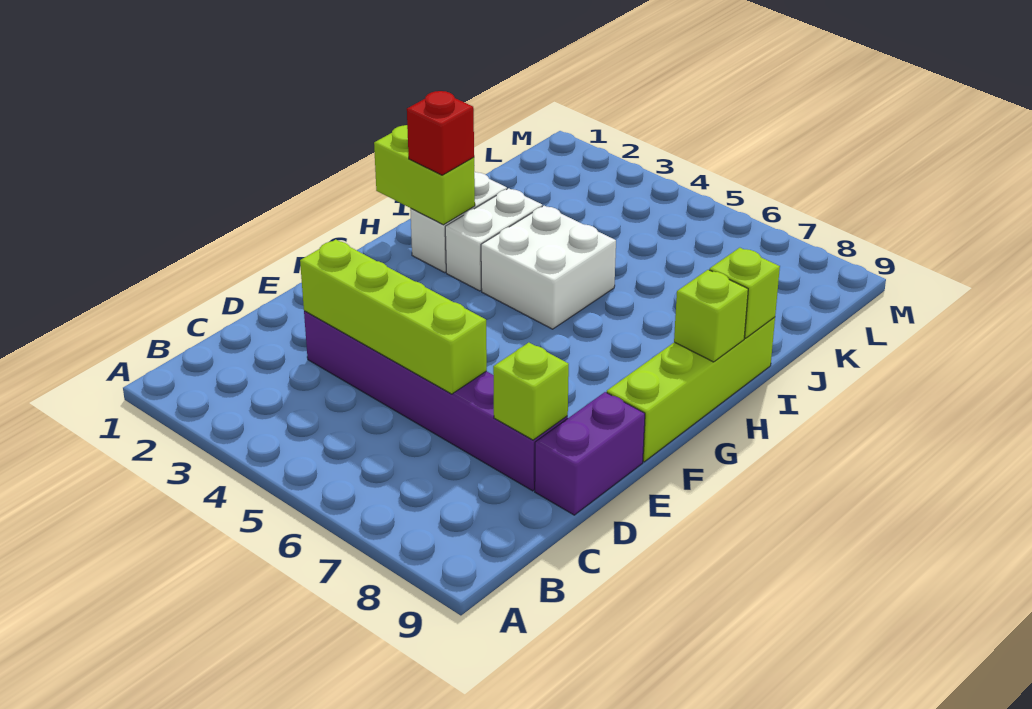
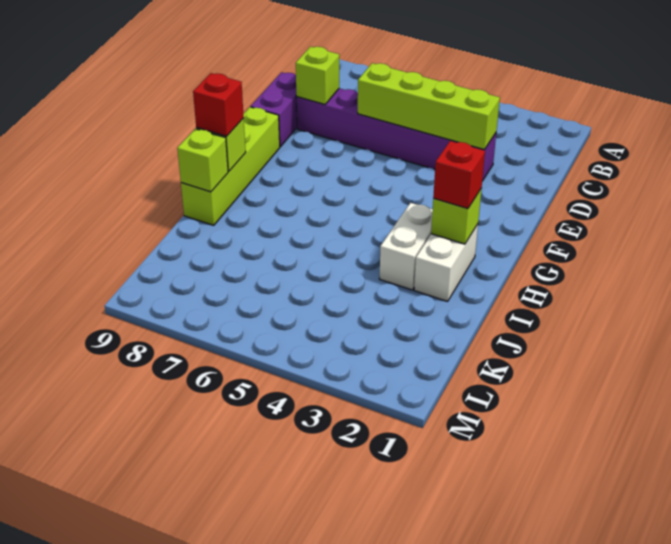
lime 1x2 brick [374,125,475,225] -> lime 1x1 brick [431,188,482,244]
white 2x2 brick [481,206,616,329] -> none
none -> red 1x1 brick [193,73,244,136]

